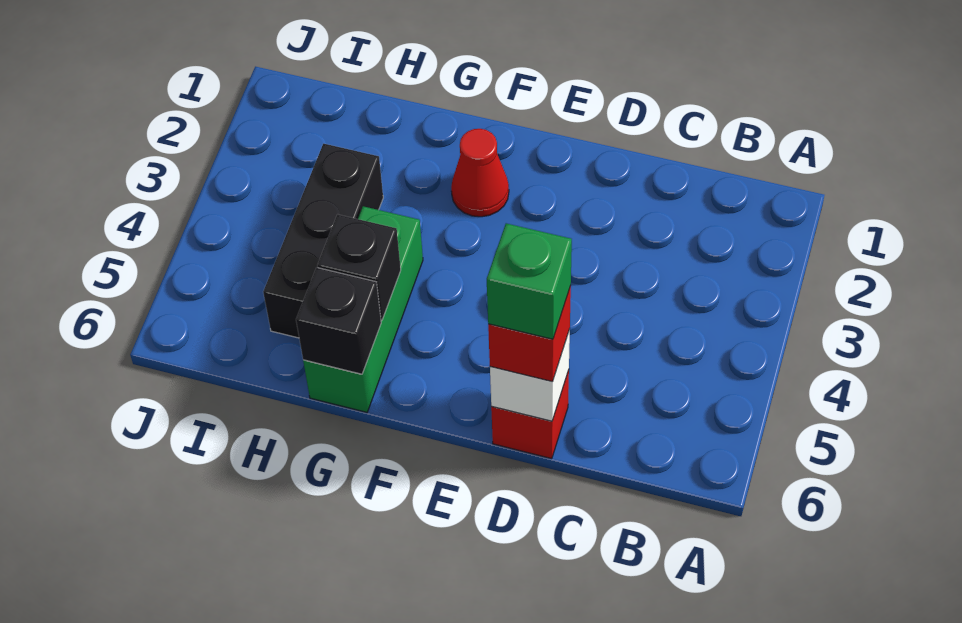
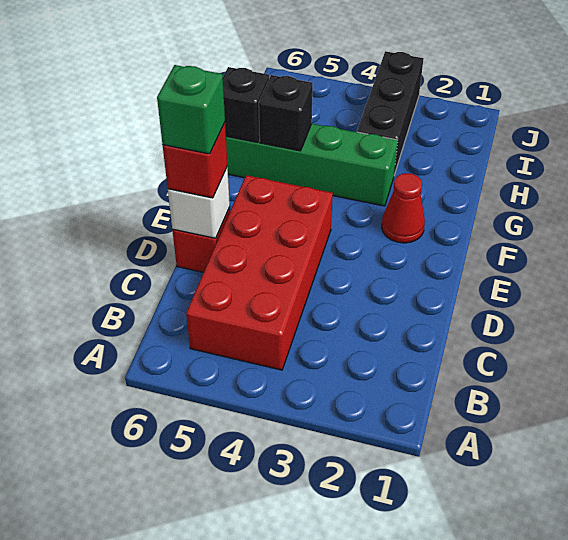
none -> red 2x4 brick [186,175,333,370]
green 1x3 brick [303,206,423,412] -> green 1x4 brick [226,124,398,206]
black 1x3 brick [263,144,383,338] -> black 1x3 brick turned to [357,51,424,175]

